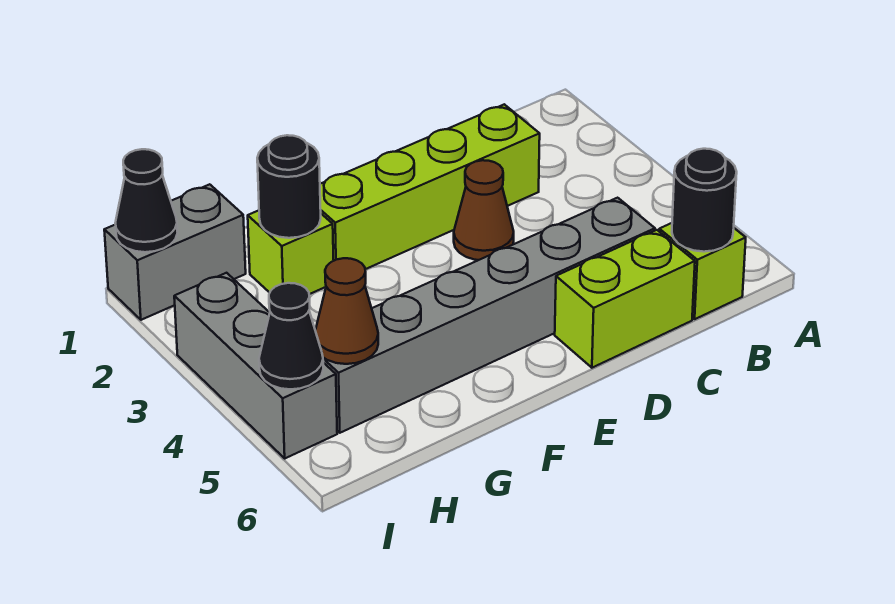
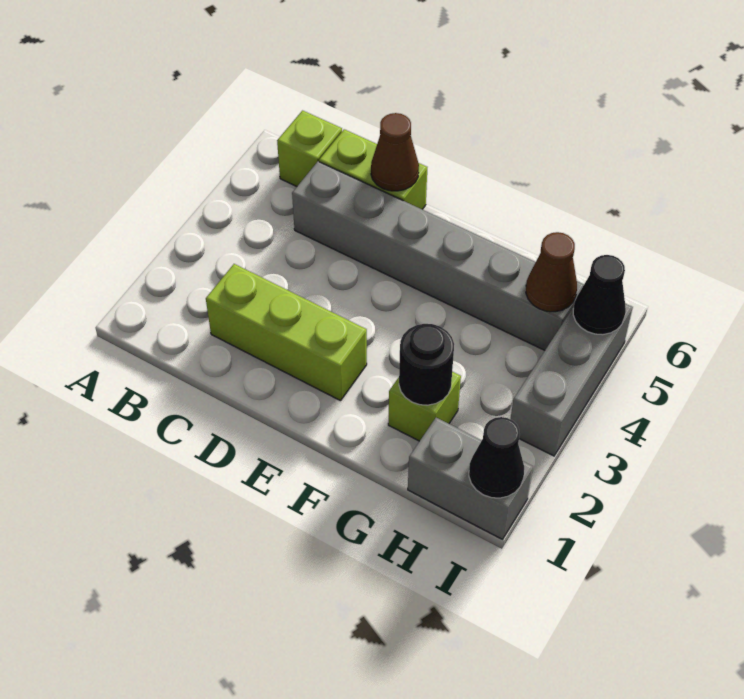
black 1x1 round brick [672,149,737,252] -> none
lime 1x4 brick [320,104,540,269] -> lime 1x3 brick [206,264,367,401]
brown 1x1 cone [454,160,514,260] -> brown 1x1 cone moved to [371,113,419,191]

